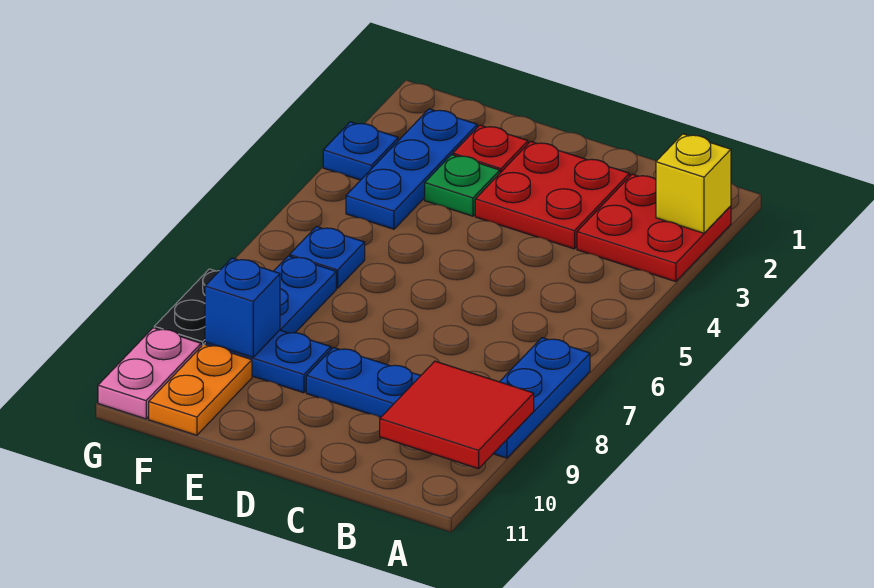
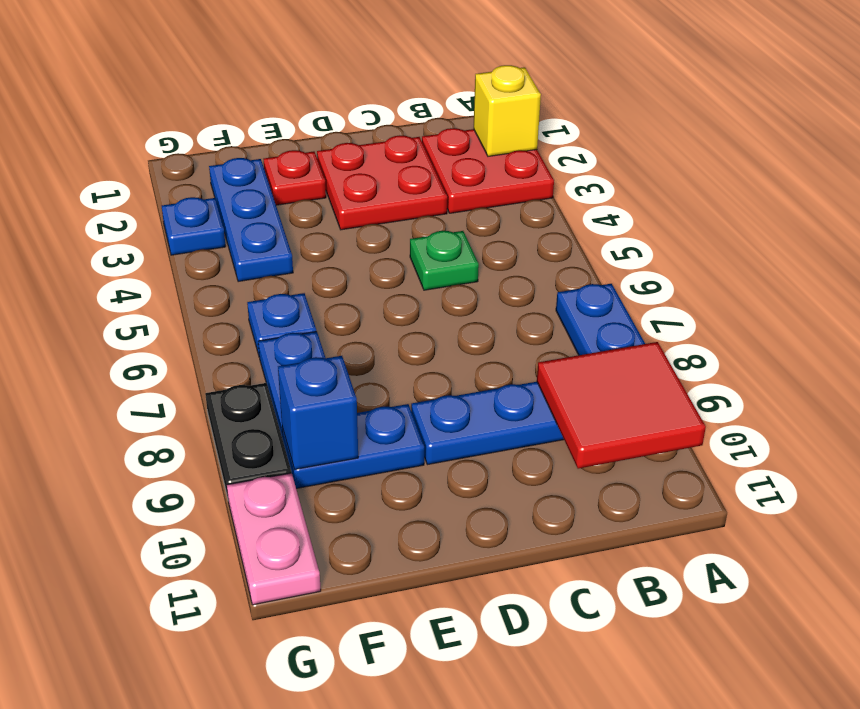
green 1x1 plate [425,155,500,216] -> green 1x1 plate moved to [410,231,479,290]
orange 1x2 plate [149,344,252,435] -> none

